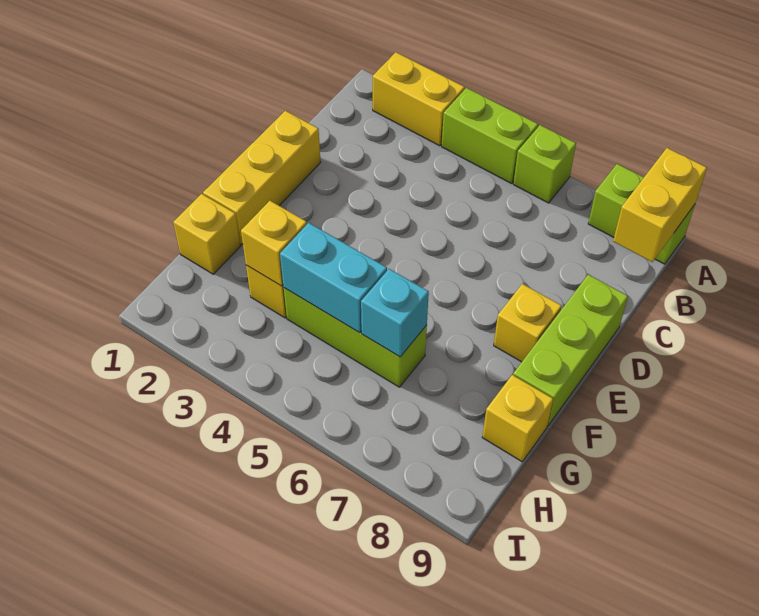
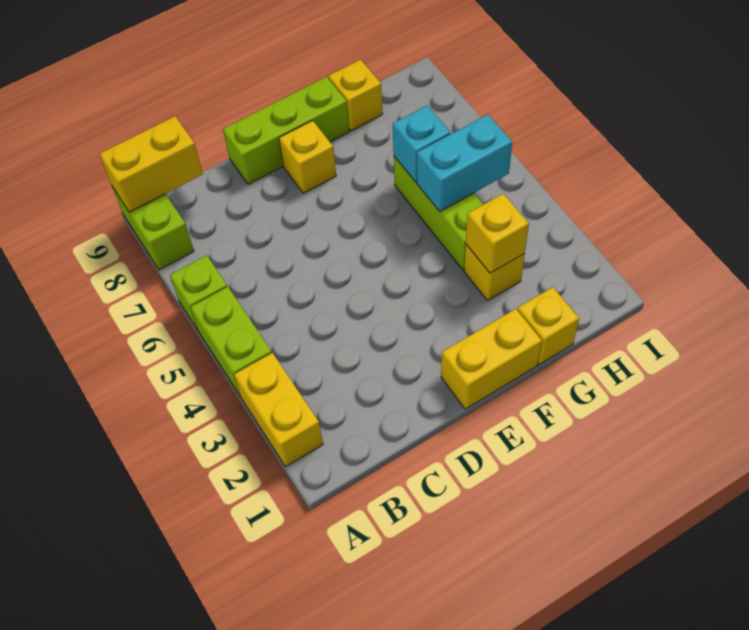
yellow 1x3 brick [203,111,321,245] -> yellow 1x2 brick [441,309,542,409]
cyan 1x2 brick [280,223,387,333] -> cyan 1x2 brick turned to [417,115,512,211]

